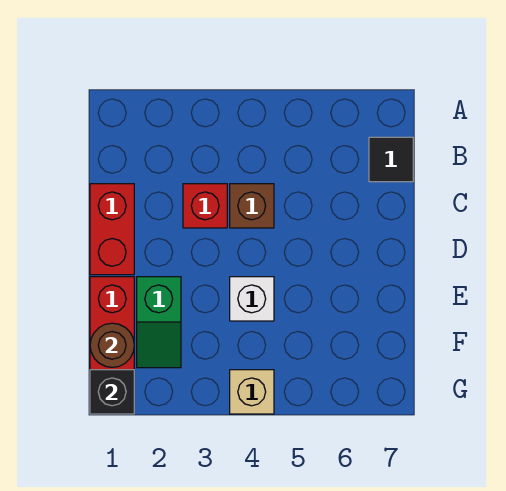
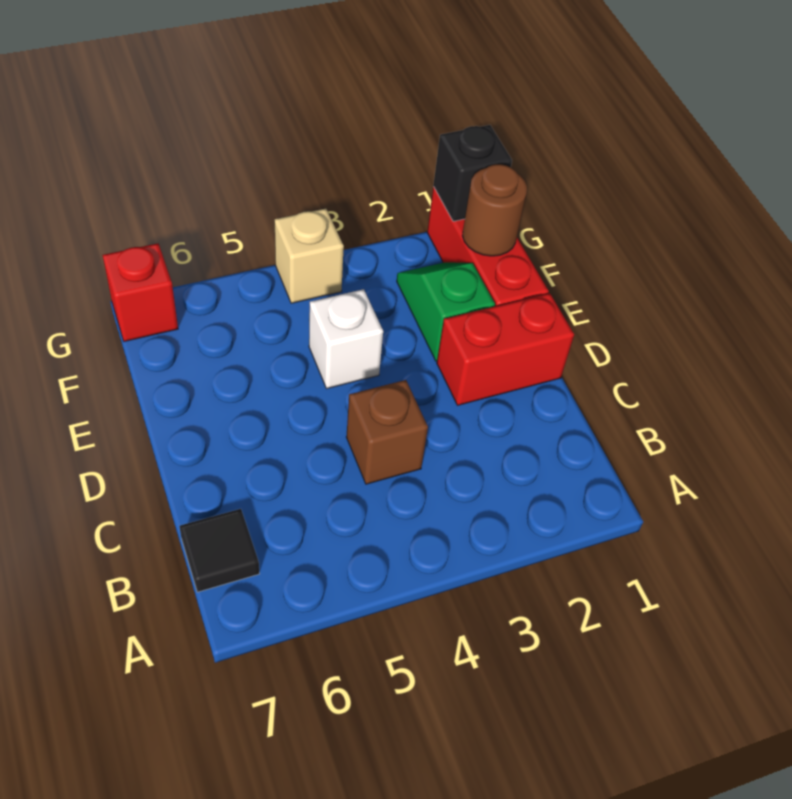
red 1x2 brick [90,184,134,275] -> red 1x2 brick turned to [437,293,574,405]
red 1x1 brick [183,184,227,228] -> red 1x1 brick moved to [103,243,178,342]

